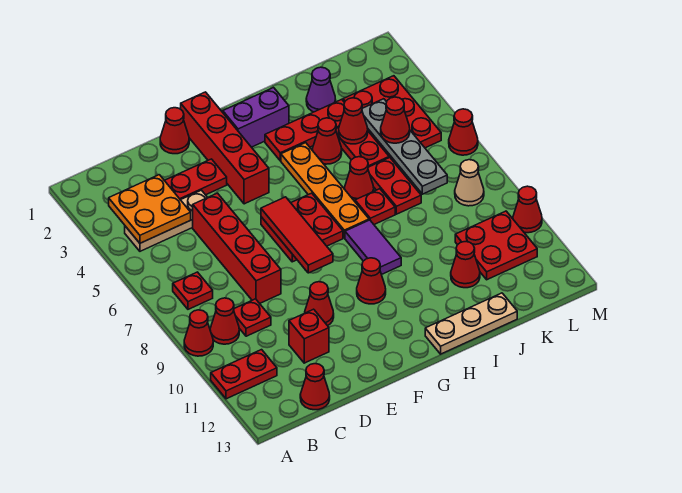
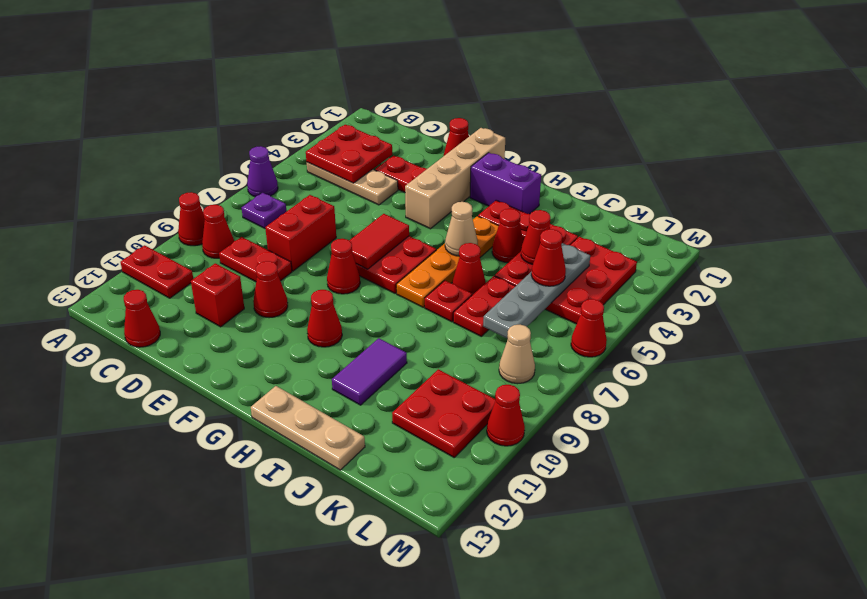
orange 2x2 plate [109,175,191,243] -> red 2x2 plate [306,125,392,183]
red 1x1 plate [173,272,213,309] -> purple 1x1 plate [242,193,287,228]
red 1x1 plate [234,299,271,336] -> red 1x2 plate [219,237,292,282]
red 1x4 brick [193,193,281,303] -> red 1x2 brick [265,195,336,271]
red 1x4 brick [181,92,269,204] -> tan 1x4 brick [405,128,505,229]
red 1x3 tile [261,197,333,273] -> red 1x2 tile [349,214,409,269]
none -> tan 1x1 cone [445,202,478,256]
purple 1x2 tile [345,220,401,275] -> purple 1x2 tile moved to [332,338,407,405]
purple 1x1 cone [306,67,336,112] -> purple 1x1 cone moved to [247,146,278,197]
red 1x1 cone [451,242,480,288] -> red 1x1 cone moved to [327,239,360,294]

